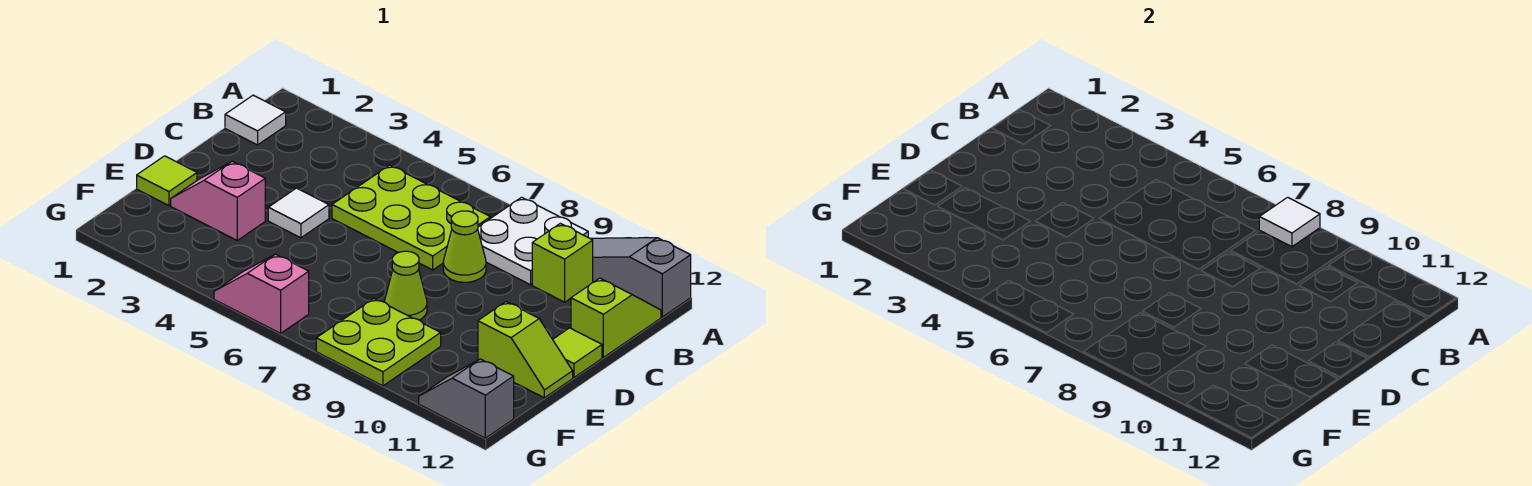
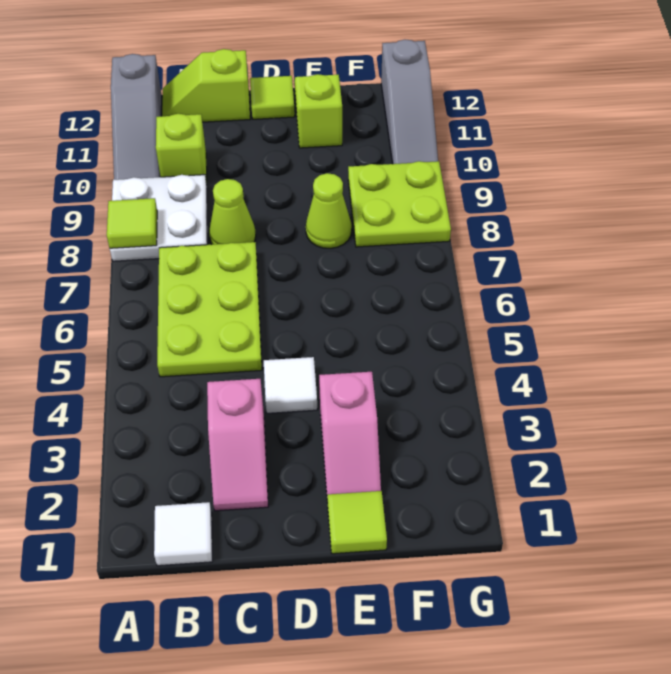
white 1x1 tile [1259,197,1320,247] -> lime 1x1 tile [107,198,157,248]
pink 1x2 slope [214,254,309,333] -> pink 1x2 slope moved to [207,379,268,511]
grey 1x2 slope [419,359,514,438] -> grey 1x3 slope [381,40,438,164]

